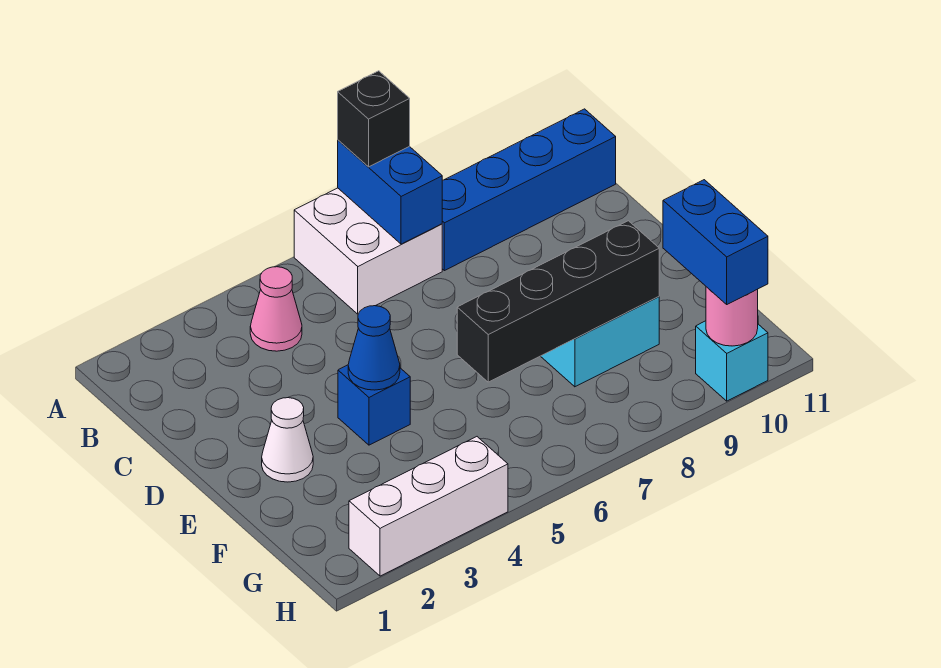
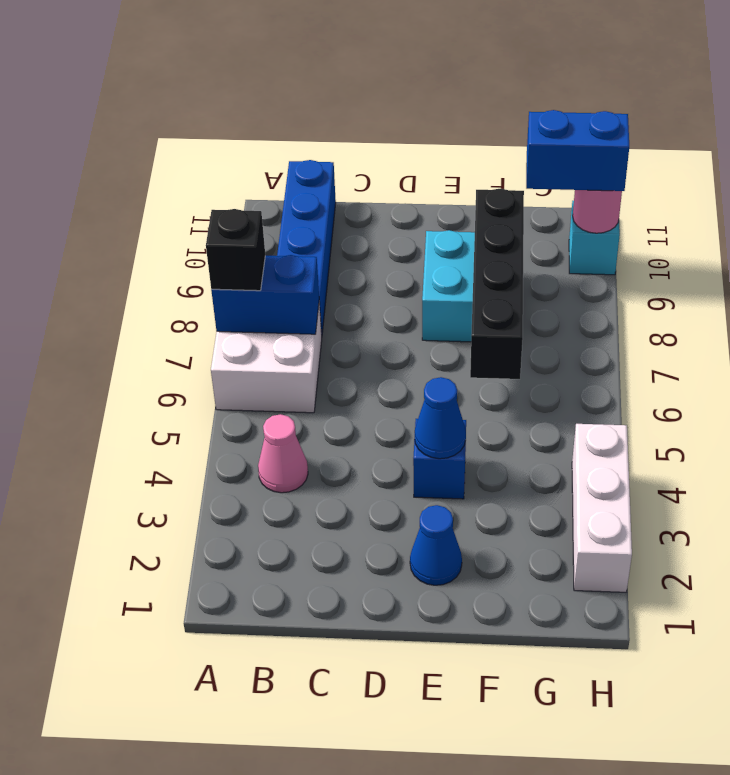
white 1x1 cone [262,398,313,482] -> blue 1x1 cone [410,505,462,585]

